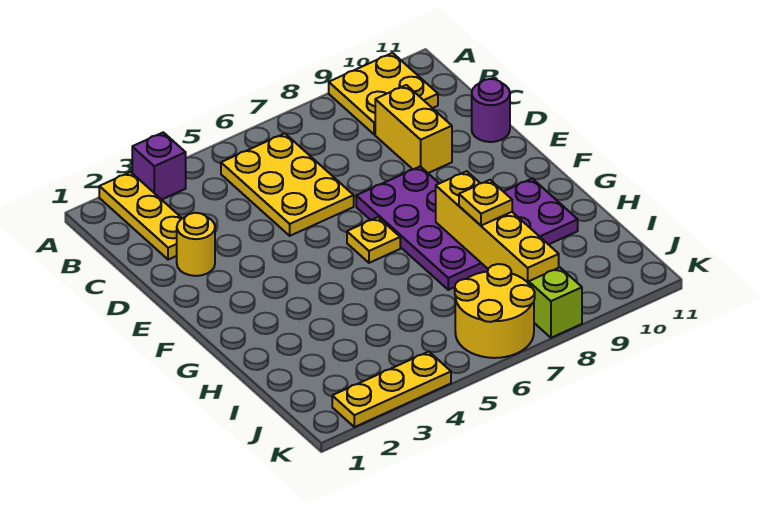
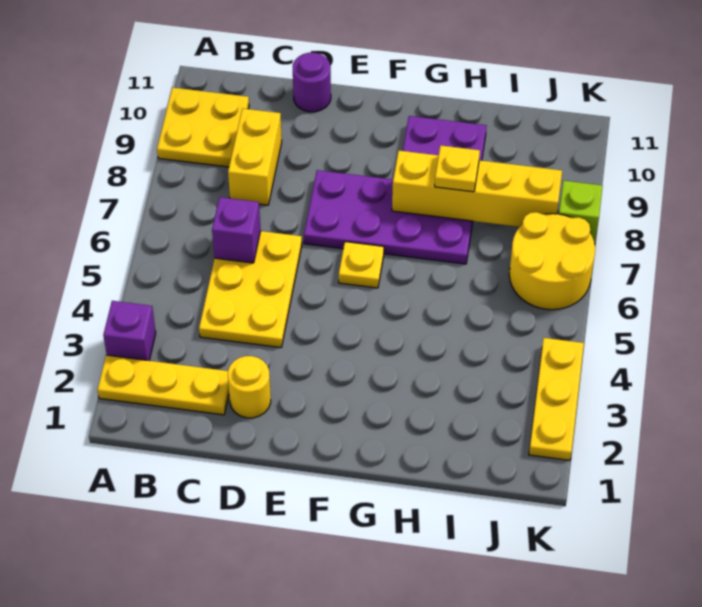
yellow 2x3 plate [221,133,354,236] -> yellow 2x3 plate turned to [199,231,302,348]
none -> purple 1x1 brick [212,197,261,263]
yellow 1x2 brick [375,85,452,173] -> yellow 1x2 brick turned to [228,108,282,205]

